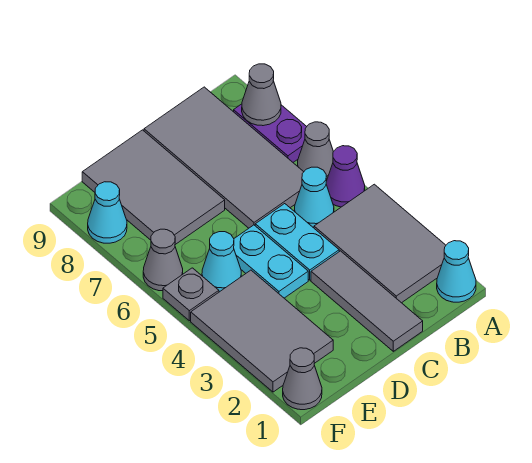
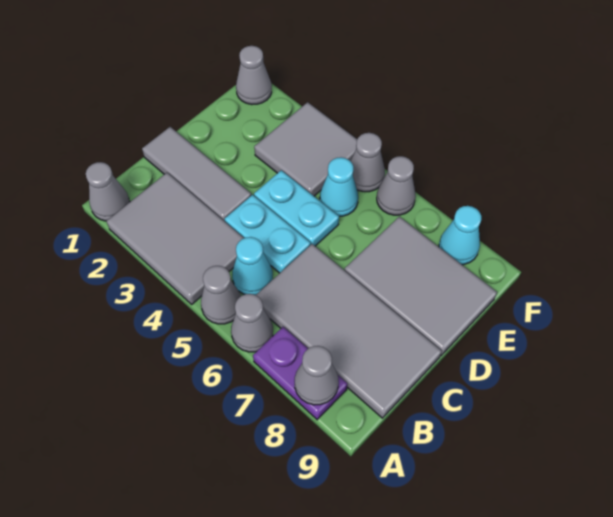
cyan 1x1 cone [437,241,476,302] -> grey 1x1 cone [86,162,130,221]
purple 1x1 cone [326,146,365,207] -> grey 1x1 cone [201,266,241,324]
grey 2x3 tile [191,270,333,392] -> grey 2x2 tile [254,102,357,196]
grey 1x1 plate [163,268,219,321] -> grey 1x1 cone [351,133,385,192]

